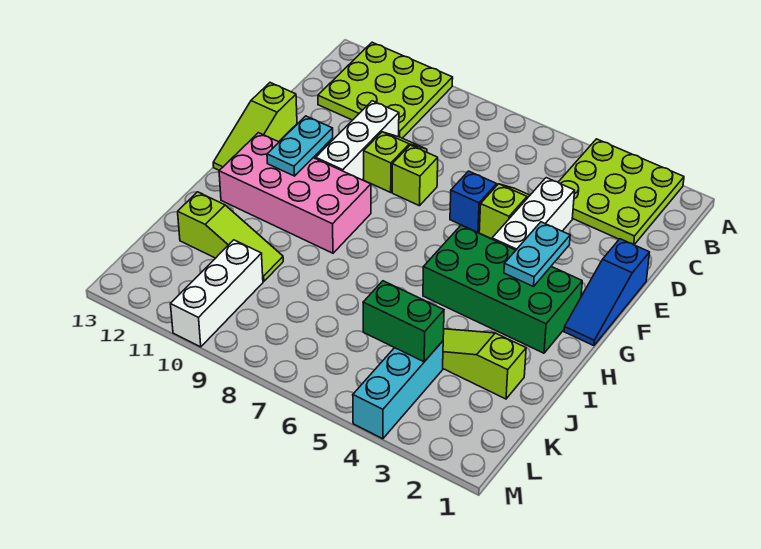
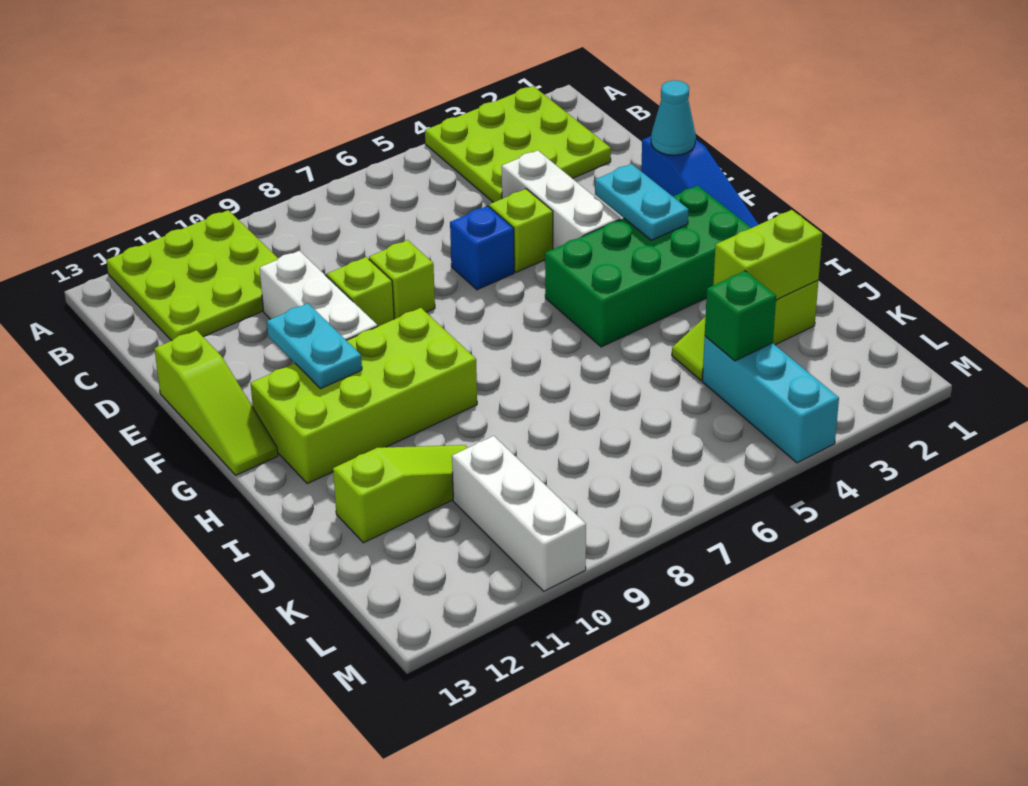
none -> cyan 1x1 cone [651,80,696,155]
pink 2x4 brick [219,133,371,253] -> lime 2x4 brick [251,308,477,484]
none -> lime 1x2 brick [713,210,822,300]
green 1x2 brick [363,281,444,362] -> green 1x1 brick [705,271,776,361]

